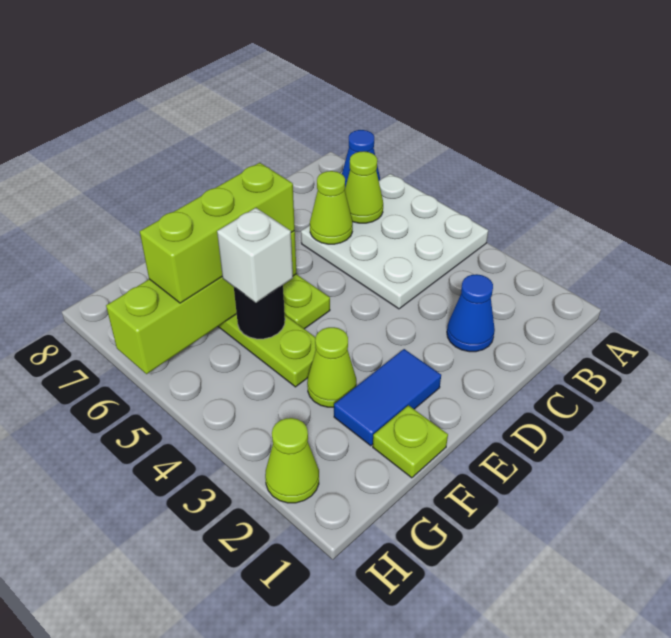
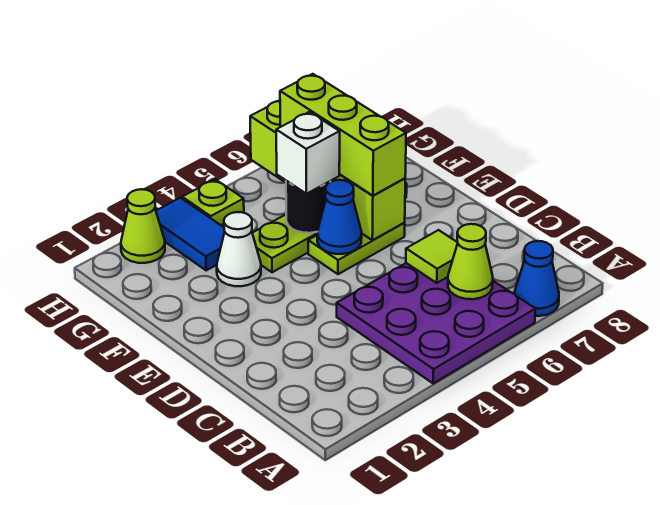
white 3x3 plate [301,174,488,309] -> purple 3x3 plate [337,263,535,383]
blue 1x1 cone [447,274,495,352] -> blue 1x1 cone moved to [317,180,362,254]
lime 1x1 cone [310,171,353,244] -> lime 1x1 tile [406,230,458,283]
blue 1x2 tile [334,349,441,446] -> blue 1x2 tile moved to [156,198,225,270]
lime 1x1 plate [373,405,448,478] -> lime 1x1 plate moved to [182,179,244,225]
lime 1x1 cone [307,327,357,407] -> white 1x1 cone [217,212,261,286]

